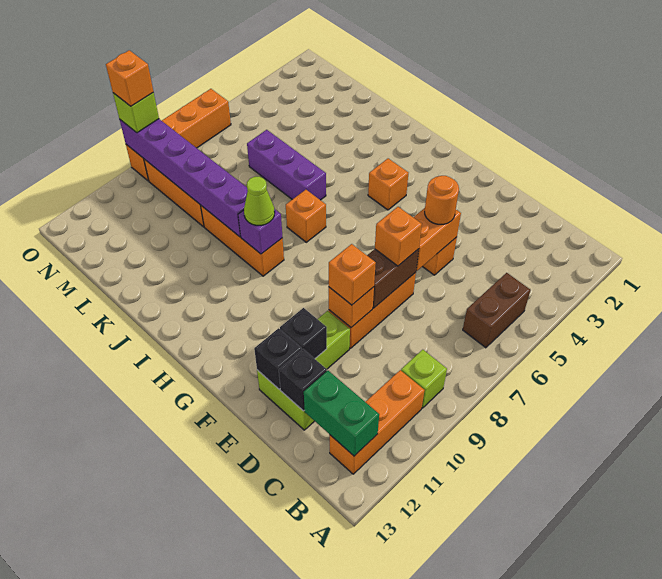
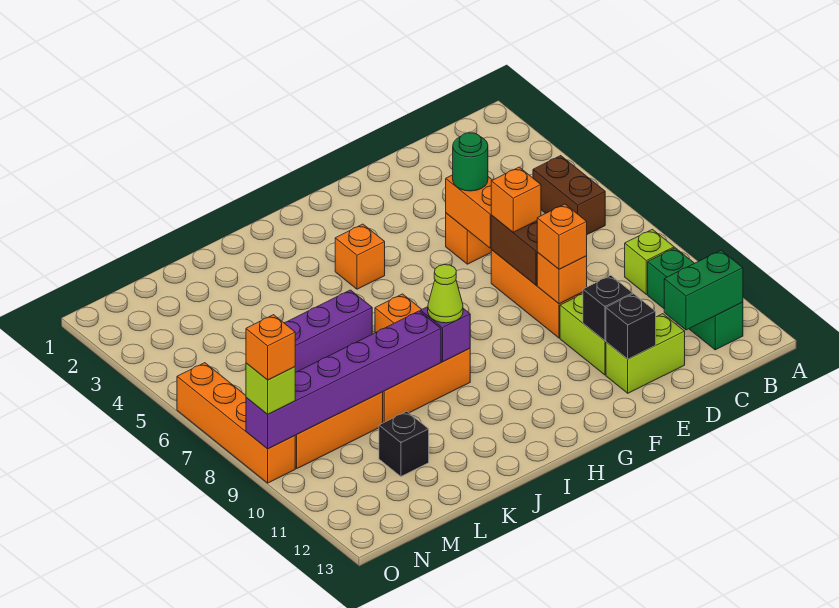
orange 1x3 brick [330,370,425,474] -> green 1x3 brick [648,248,743,350]
black 1x1 brick [279,349,327,411] -> black 1x1 brick moved to [379,411,429,476]
orange 1x1 round brick [425,176,459,224] -> green 1x1 round brick [453,133,488,191]

